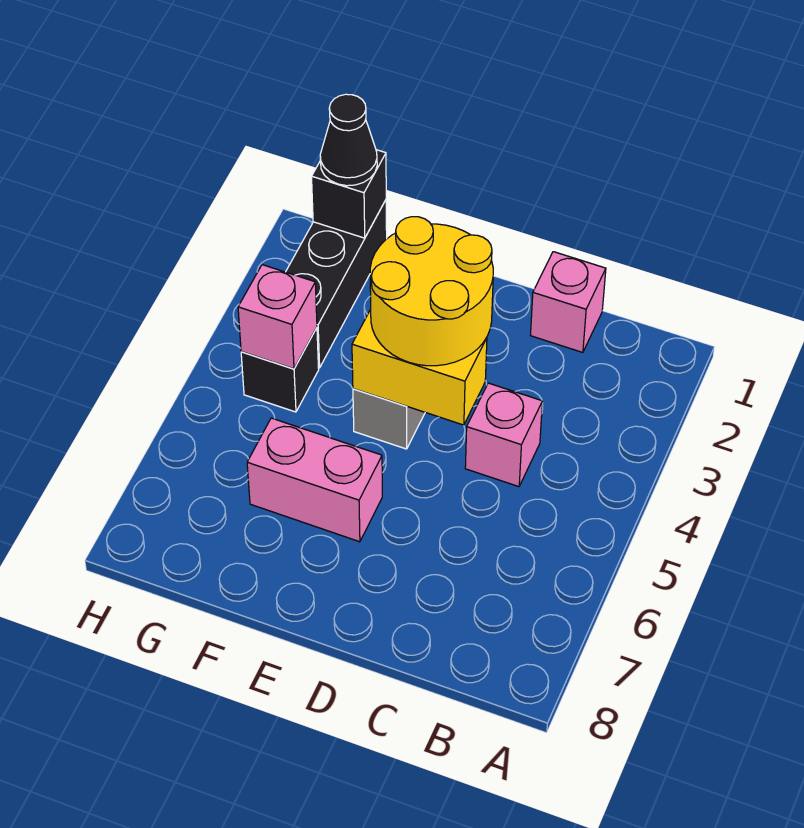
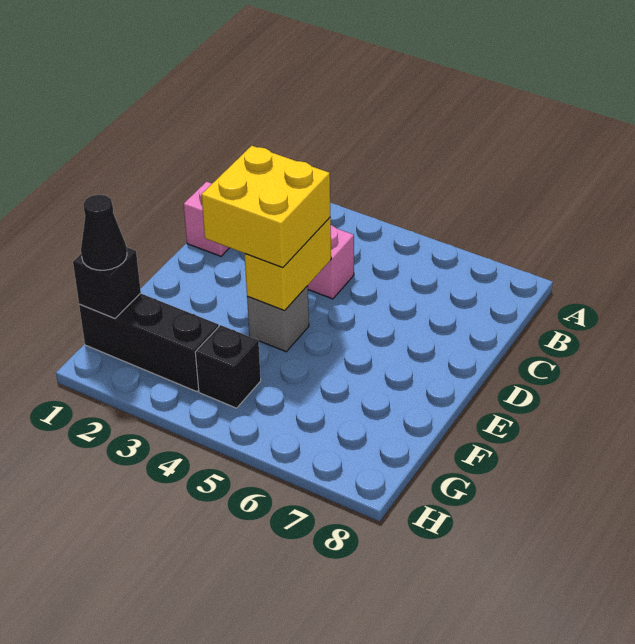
yellow 2x2 round brick [370,217,493,366] -> yellow 2x2 brick [201,146,330,268]
pink 1x2 brick [247,418,382,542] -> none
pink 1x1 brick [238,265,317,369] -> none

